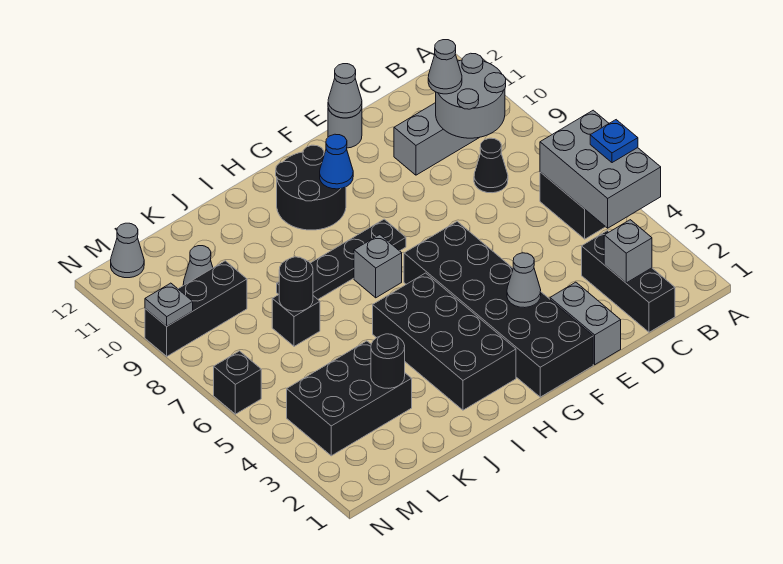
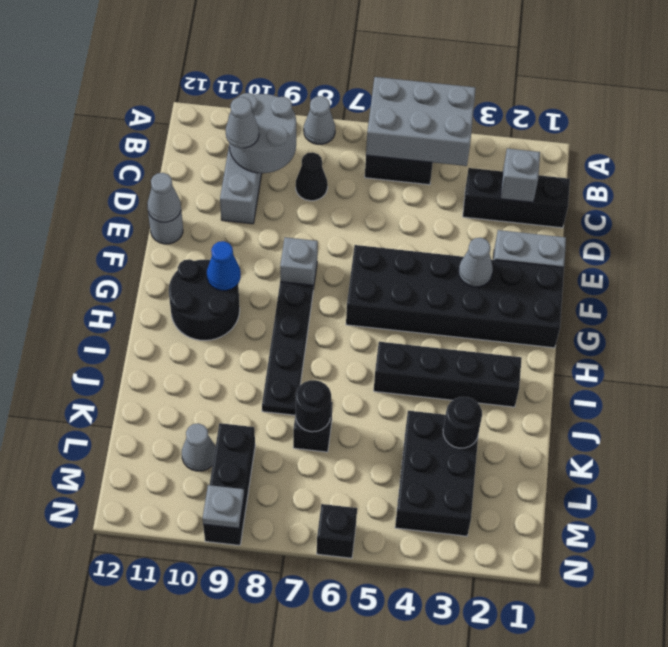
blue 1x1 plate [590,120,638,163] -> none
black 2x4 brick [373,273,516,410] -> black 1x4 brick [374,342,522,407]
grey 1x1 brick [354,235,402,298] -> grey 1x1 brick moved to [280,237,318,290]
grey 1x1 cone [111,223,144,278] -> grey 1x1 cone moved to [304,96,335,144]

